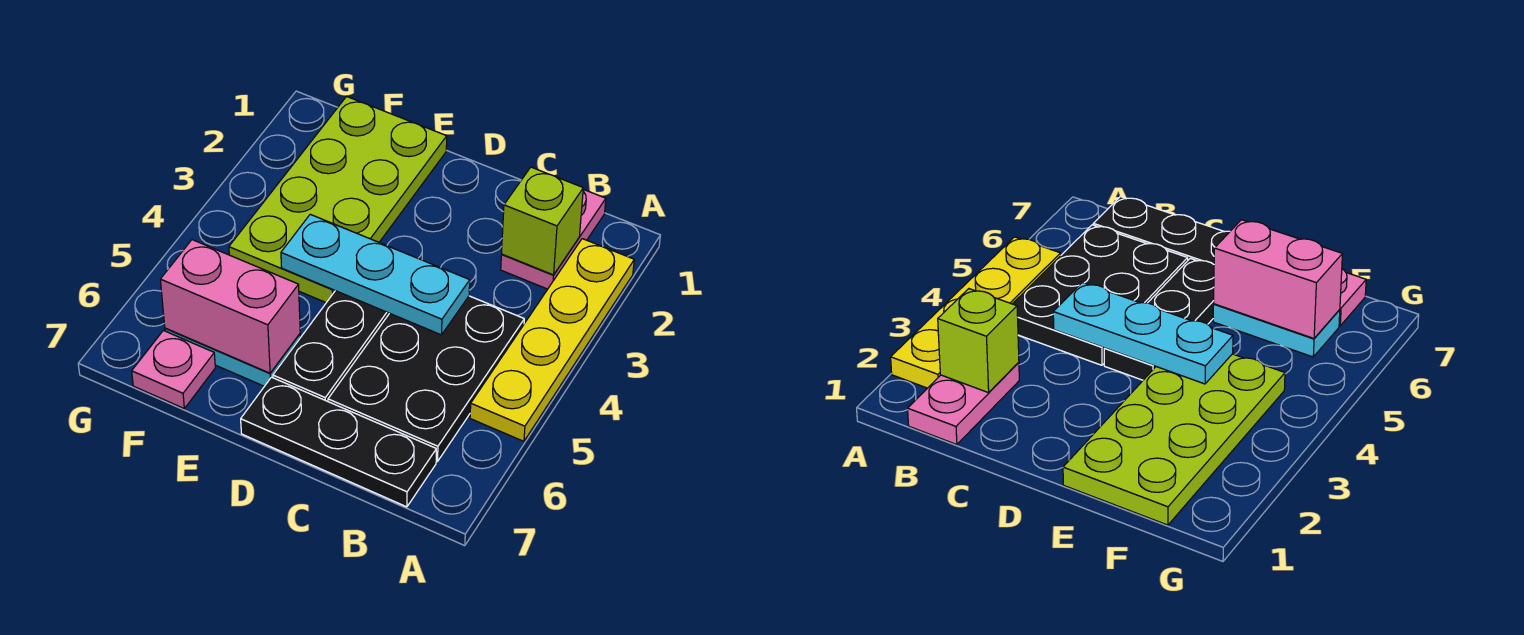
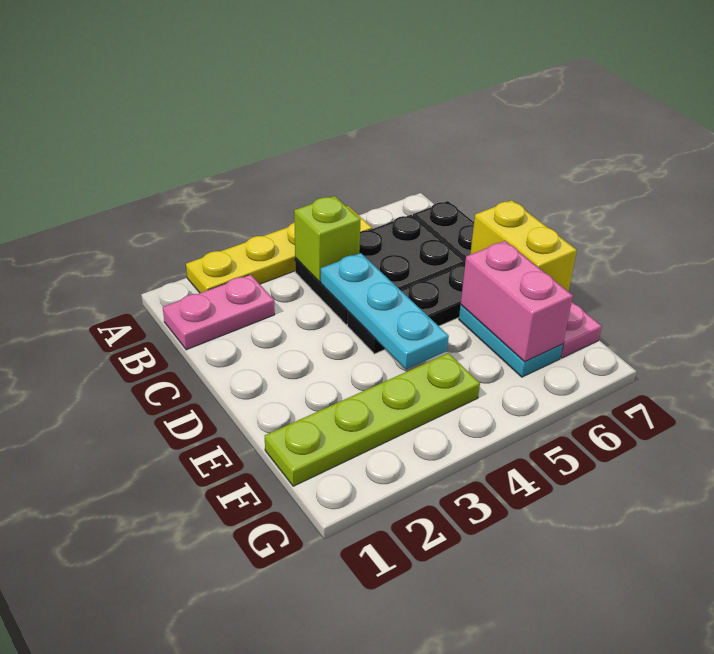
lime 1x1 brick [502,167,583,275] -> lime 1x1 brick moved to [294,196,361,282]
none -> yellow 1x2 brick [470,200,577,292]
lime 2x4 plate [229,96,447,303] -> lime 1x4 plate [265,353,480,486]

